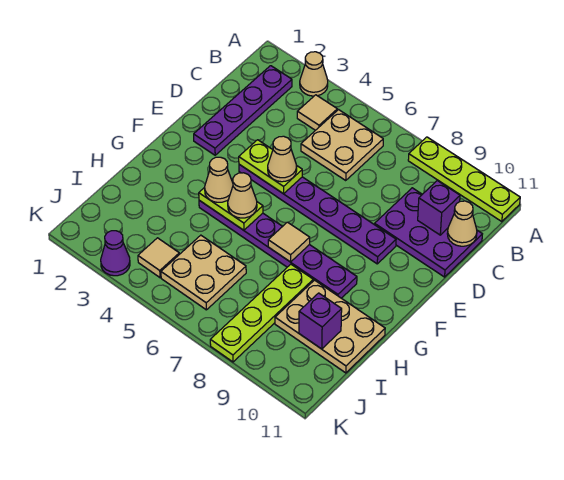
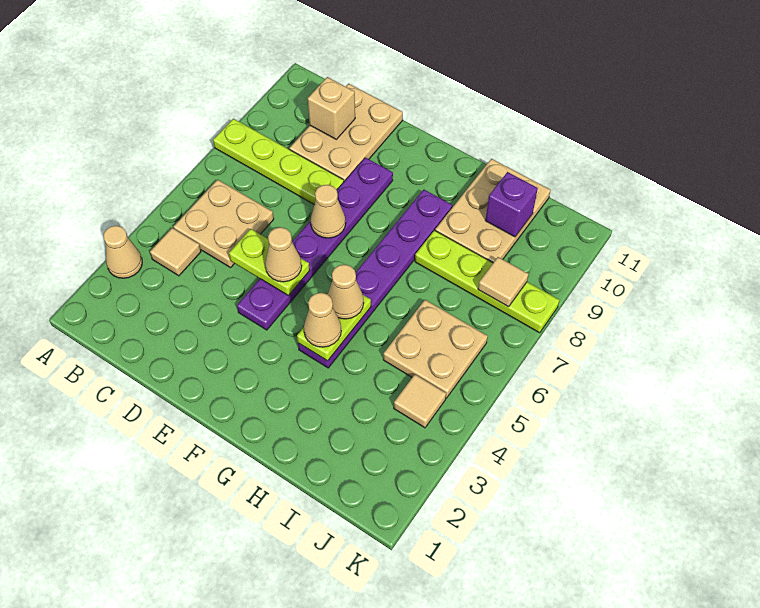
lime 1x4 plate [408,137,520,222] -> lime 1x4 plate turned to [213,119,344,205]
purple 1x4 plate [194,66,292,155] -> none
purple 2x3 plate [375,188,482,277] -> tan 2x3 plate [289,84,403,181]
purple 1x1 brick [418,181,460,235] -> tan 1x1 brick [308,77,355,139]
tan 1x1 cone [447,201,477,246] -> tan 1x1 cone moved to [311,185,346,238]
lime 1x2 plate [239,140,302,194] -> lime 1x2 plate turned to [229,229,310,296]
tan 1x1 tile [268,222,310,262] -> tan 1x1 tile moved to [478,257,529,307]
purple 1x1 cone [101,231,130,276] -> none

